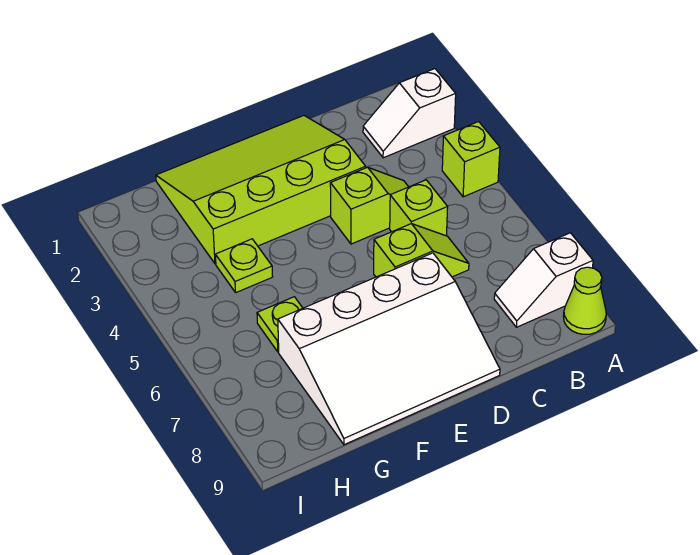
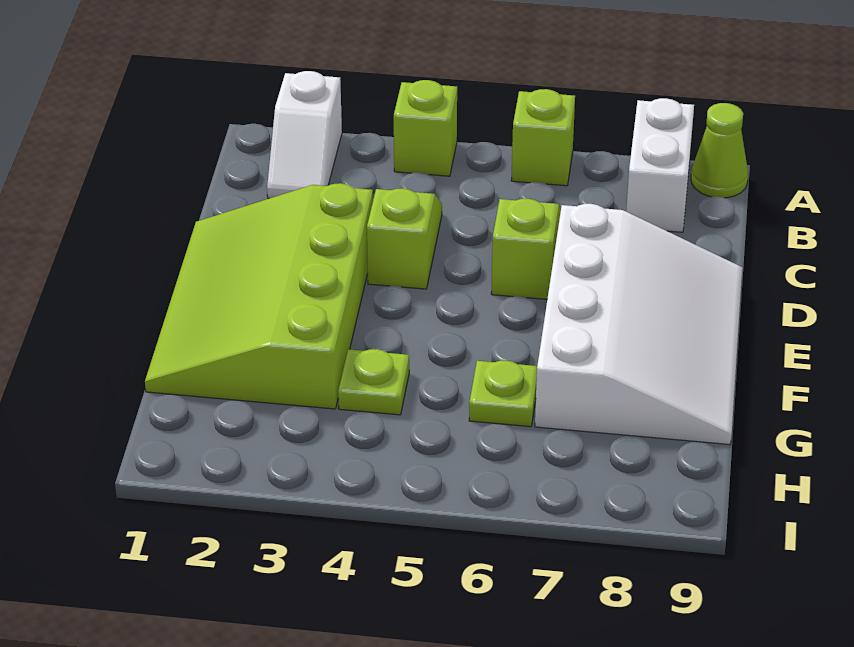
white 1x2 slope [494,233,593,327] -> white 1x2 brick [626,98,694,232]
lime 1x1 brick [390,180,448,236] -> lime 1x1 brick moved to [511,89,575,186]

